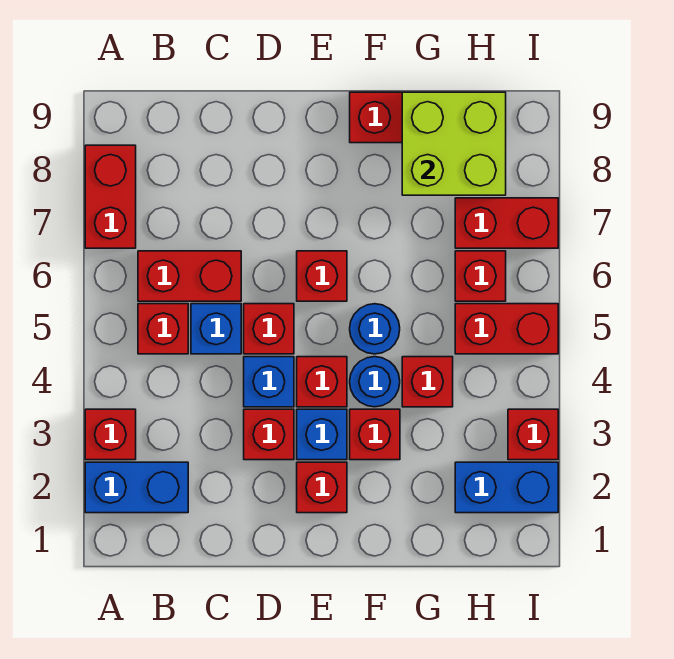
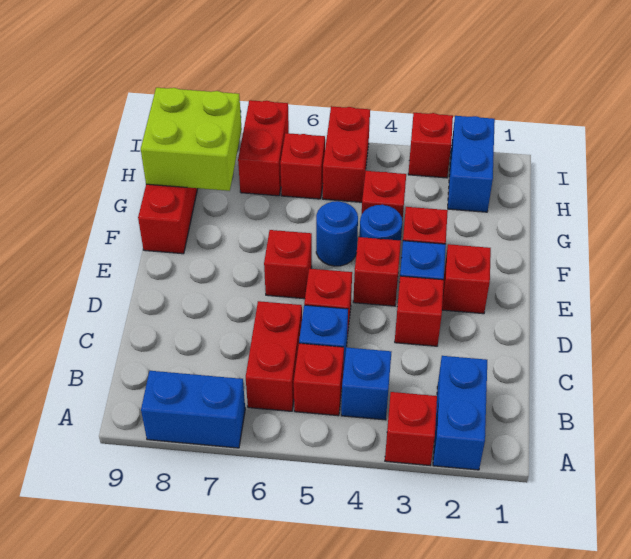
red 1x2 brick [85,145,136,248] -> blue 1x2 brick [141,371,245,448]
blue 1x1 brick [244,357,294,407] -> blue 1x1 brick moved to [341,347,391,420]

